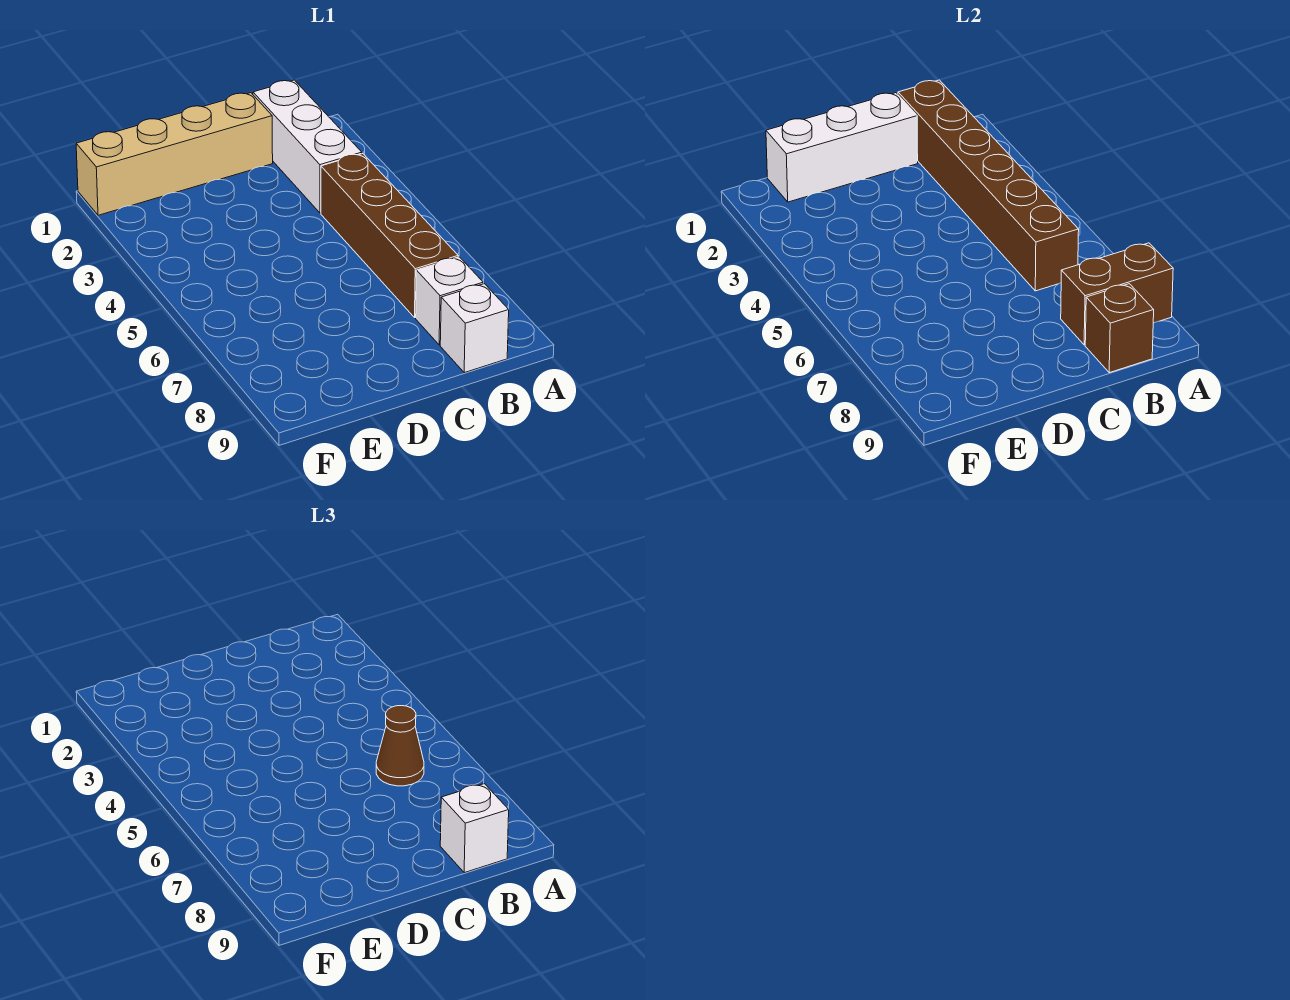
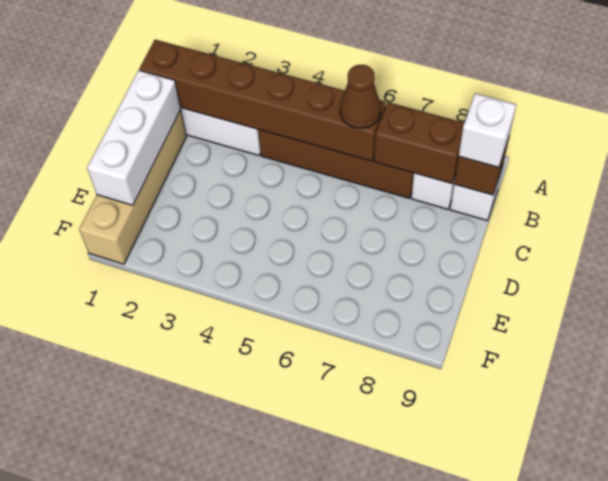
brown 1x2 brick [1061,243,1173,345] -> brown 1x2 brick turned to [374,102,464,184]

